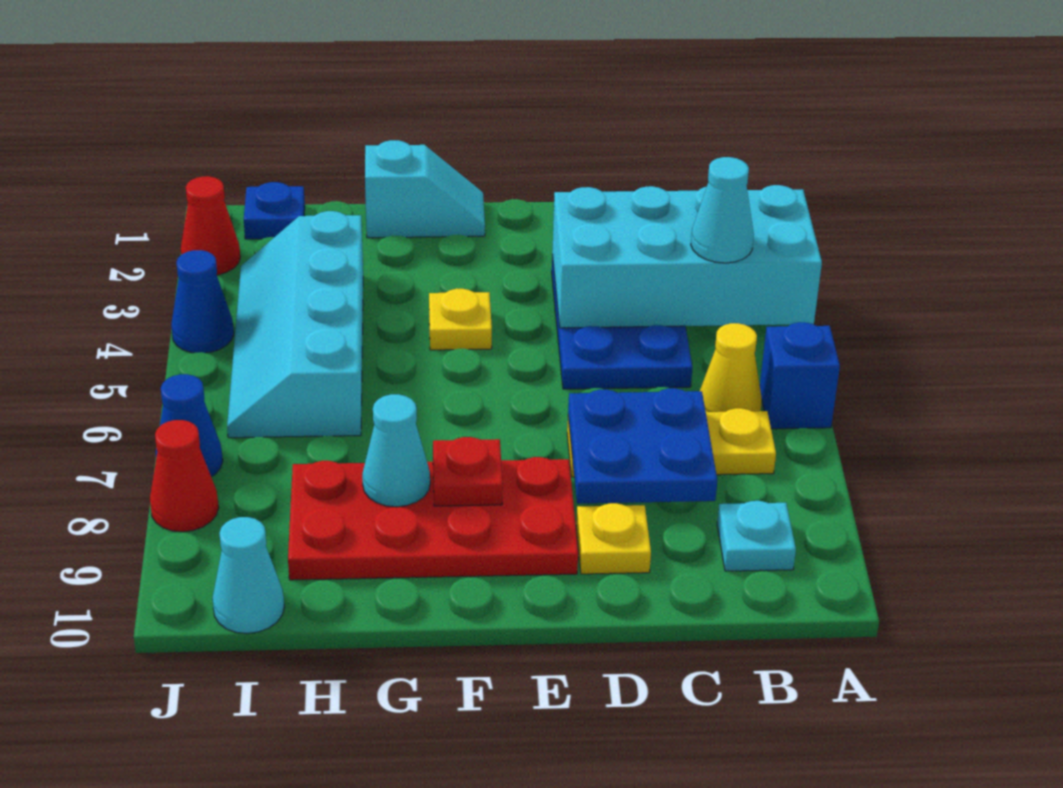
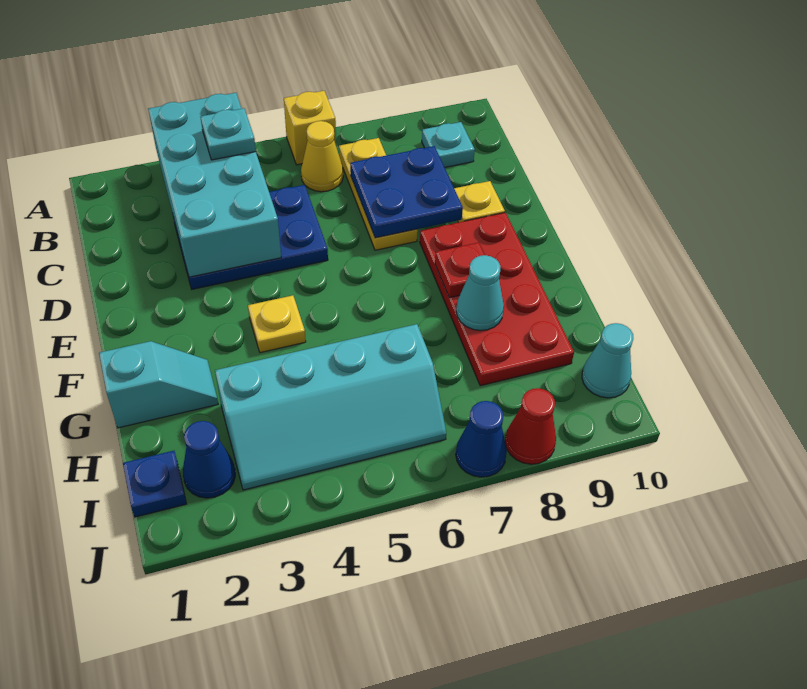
blue 1x1 brick [760,322,840,429] -> yellow 1x1 brick [284,91,336,165]
cyan 1x1 cone [691,157,754,263] -> cyan 1x1 plate [201,108,256,160]
cyan 1x2 slope [365,140,485,238] -> cyan 1x2 slope turned to [99,341,218,428]
red 1x1 cone [181,176,240,275] -> none
blue 1x1 cone [171,250,234,353] -> blue 1x1 cone moved to [183,421,235,498]

